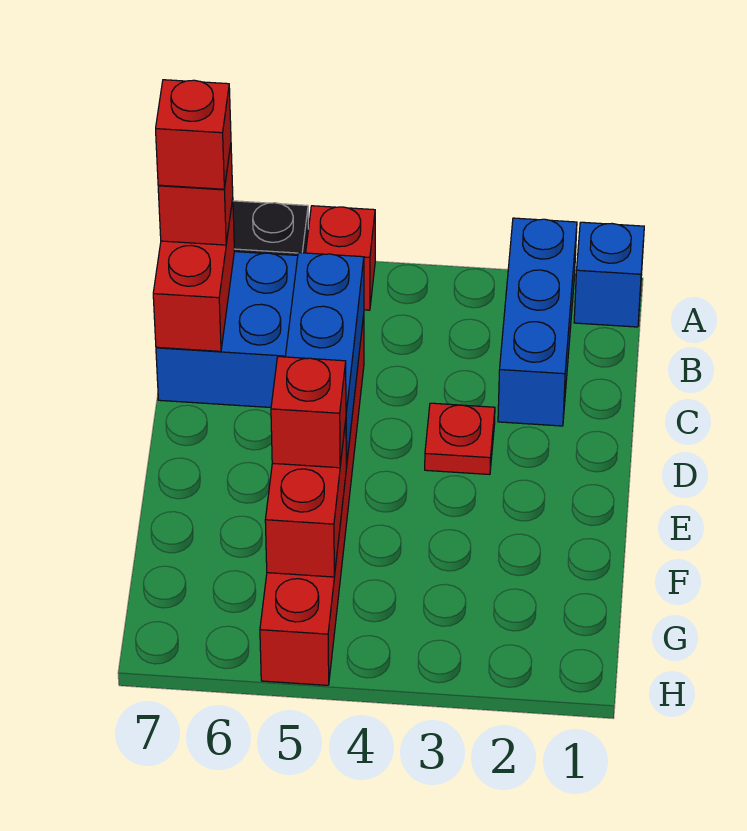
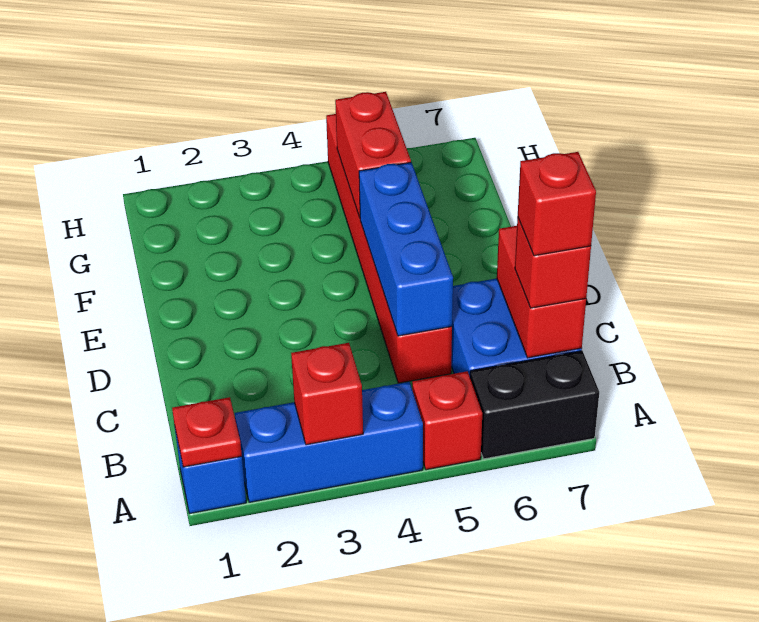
blue 1x3 brick [498,218,577,426] -> blue 1x3 brick turned to [235,382,423,502]
red 1x1 plate [425,403,495,475] -> red 1x1 plate moved to [172,397,242,467]
red 1x1 brick [271,357,346,468] -> red 1x1 brick moved to [291,343,363,445]

